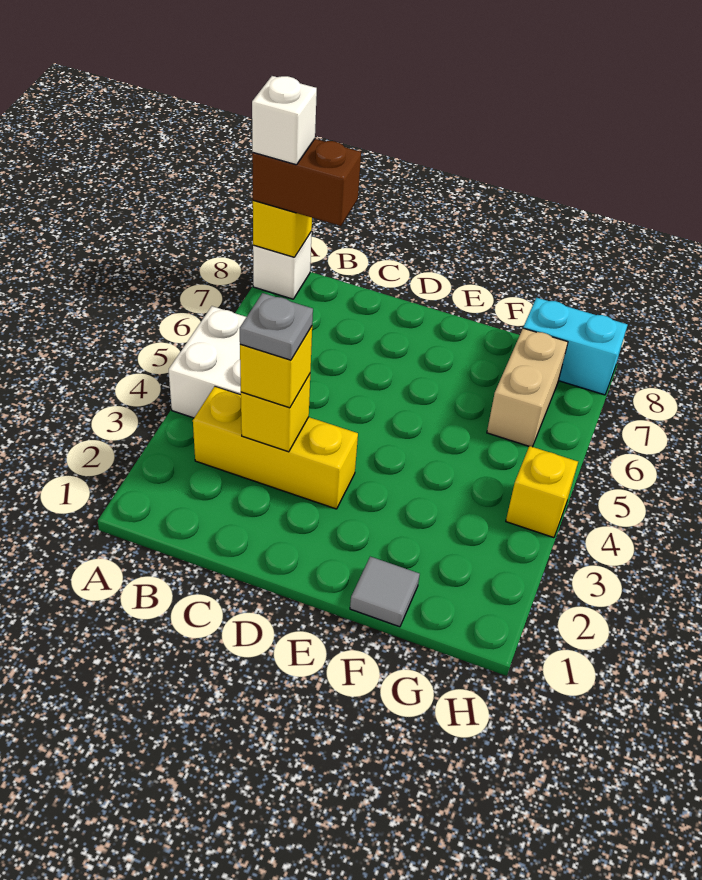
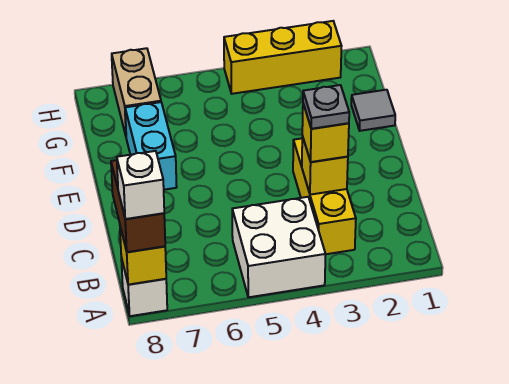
tan 1x2 brick [487,328,568,447] -> tan 1x2 brick turned to [112,48,161,135]
cyan 1x2 brick [523,298,627,395] -> cyan 1x2 brick moved to [125,102,177,190]
yellow 1x1 brick [506,446,578,538] -> yellow 1x3 brick [224,21,342,94]

